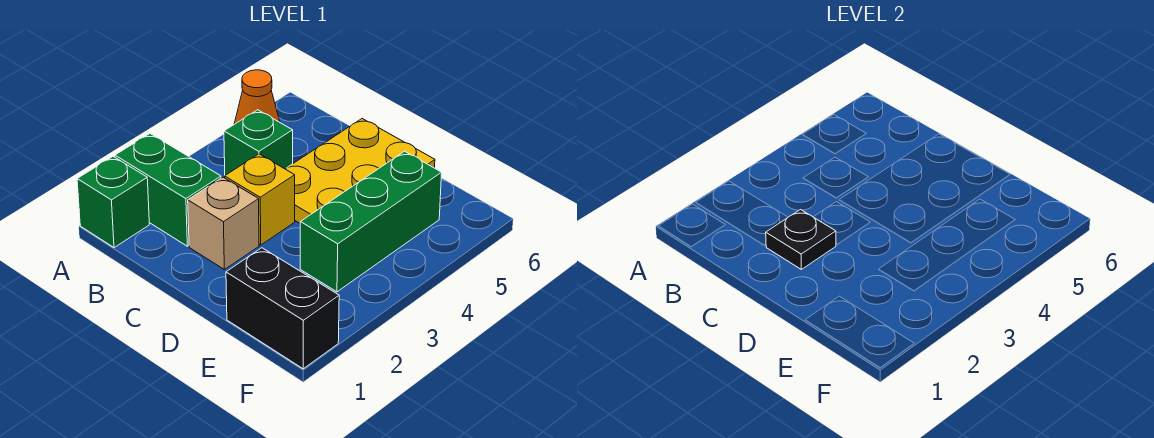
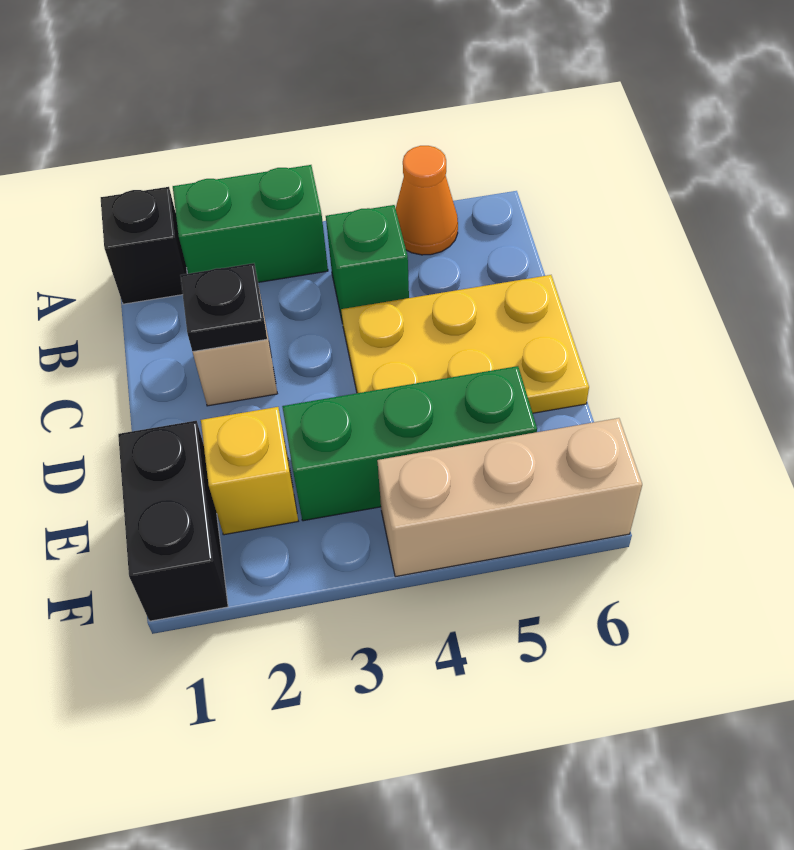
green 1x1 brick [77,156,149,248] -> black 1x1 brick [101,187,187,304]
green 1x2 brick [115,134,221,246] -> green 1x2 brick turned to [173,165,328,282]
yellow 1x1 brick [225,154,295,245] -> yellow 1x1 brick moved to [201,407,298,535]
none -> tan 1x3 brick [377,418,642,577]

